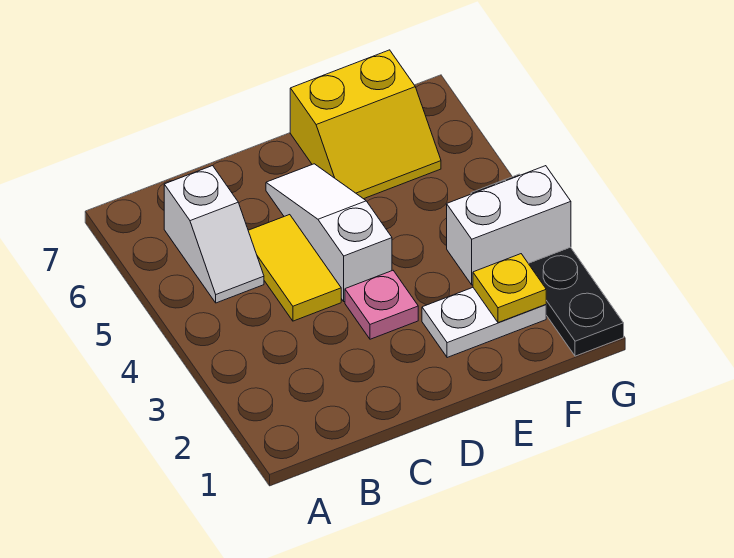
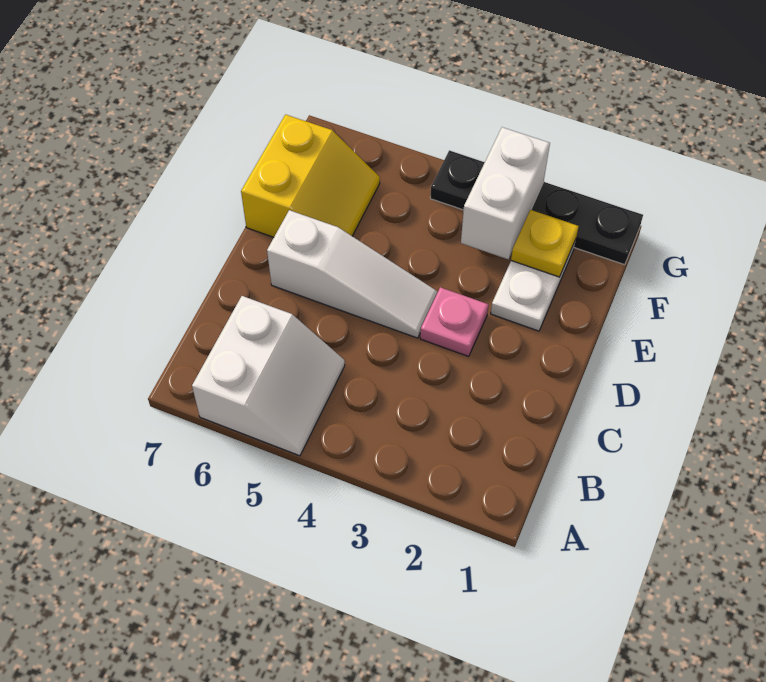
white 1x2 slope [164,166,264,303] -> white 2x2 slope [192,296,345,456]
yellow 1x2 tile [248,215,341,321] -> none
white 1x3 slope [266,164,392,302] -> white 1x3 slope turned to [267,210,437,338]

